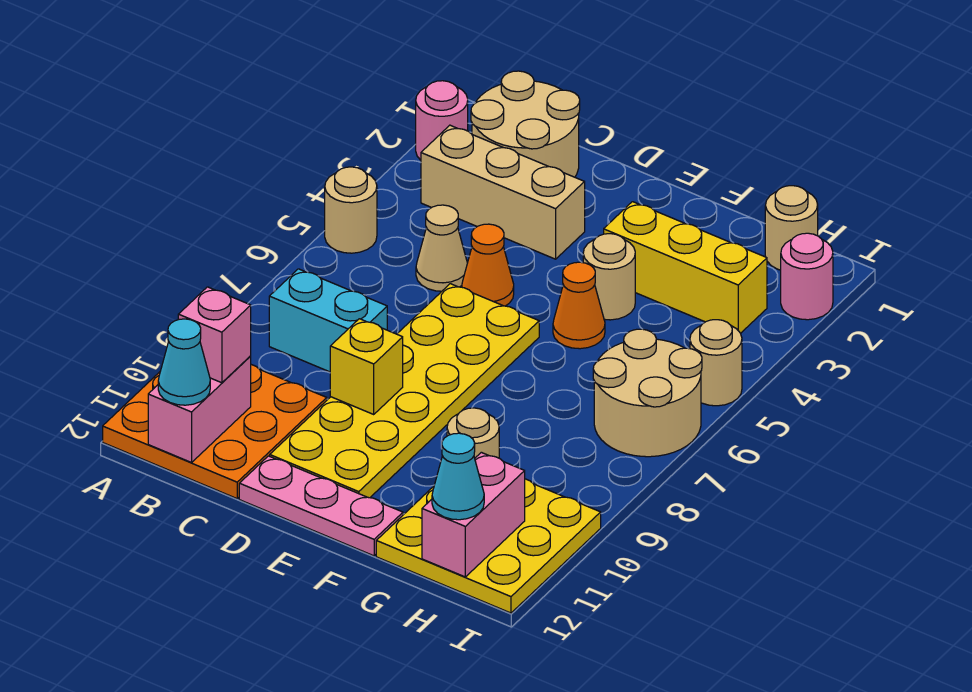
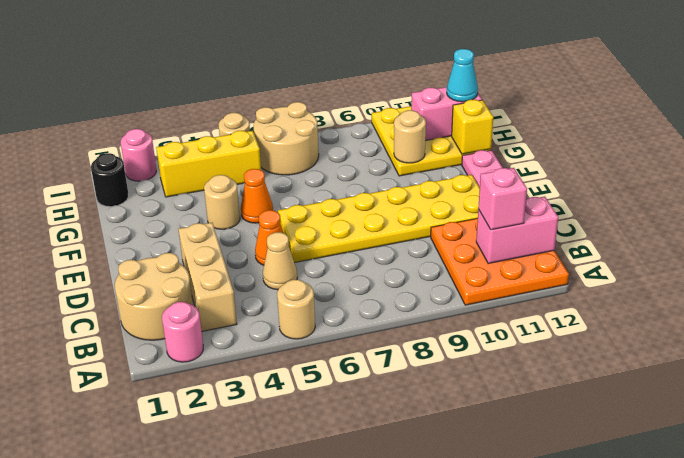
cyan 1x2 brick [269,269,387,372] -> none
cyan 1x1 cone [158,319,210,405] -> none
yellow 1x1 brick [330,319,403,414] -> yellow 1x1 brick moved to [452,100,493,154]
yellow 1x3 brick [604,202,767,333] -> yellow 1x3 brick turned to [156,131,261,197]
tan 1x1 round brick [765,186,818,270] -> black 1x1 round brick [91,153,128,207]

